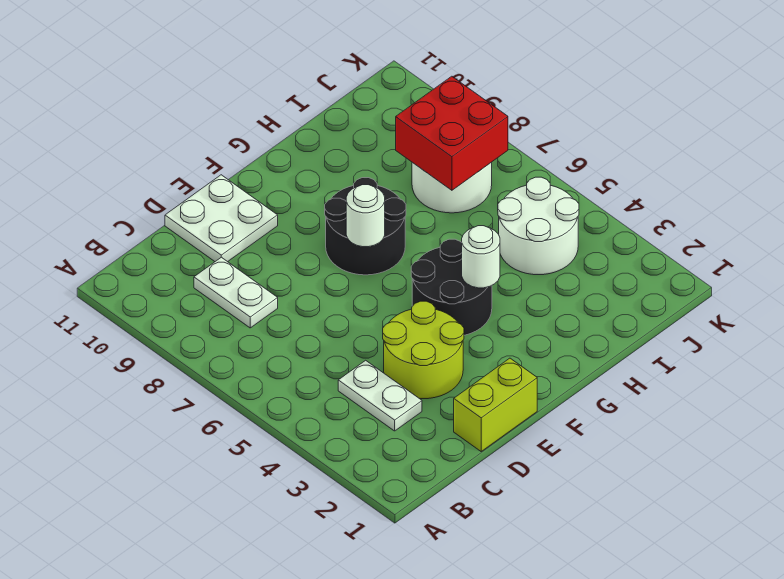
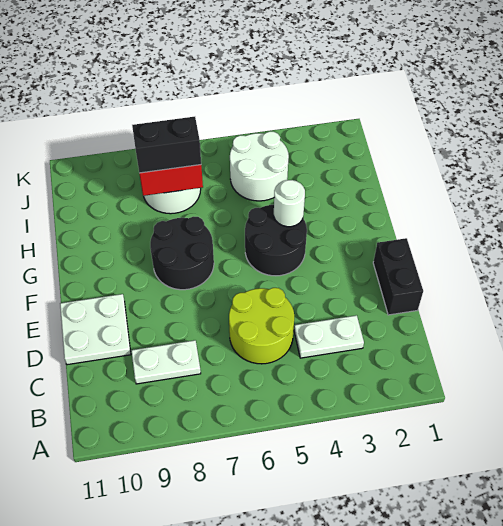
lime 1x2 brick [454,358,537,451] -> black 1x2 brick [373,238,423,315]
lime 2x2 round brick [383,301,464,399] -> lime 2x2 round brick moved to [229,288,294,364]
white 1x1 round brick [346,185,385,247] -> none
none -> black 1x2 brick [132,117,201,173]

